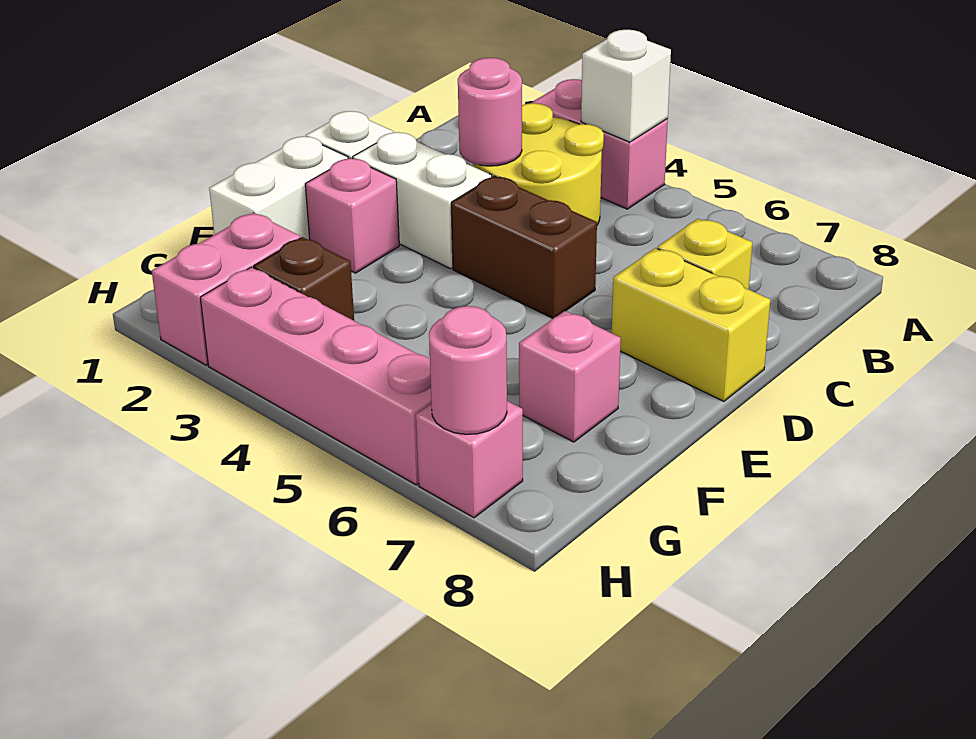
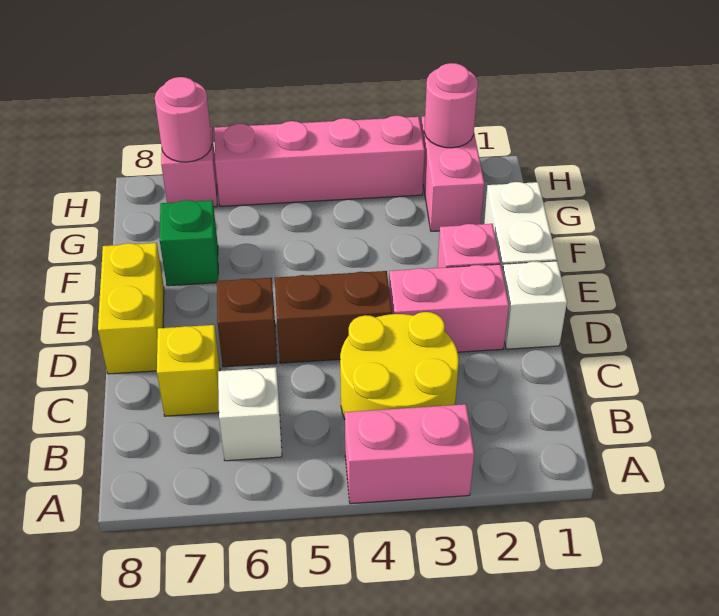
white 1x1 brick [581,30,671,142] -> white 1x1 brick moved to [218,367,282,461]
pink 1x1 round brick [458,58,522,166] -> pink 1x1 round brick moved to [424,63,478,148]
white 1x2 brick [353,132,492,269] -> pink 1x2 brick [389,264,509,352]
yellow 1x2 brick [612,248,770,401] -> yellow 1x2 brick turned to [98,243,164,374]
pink 1x1 brick [519,311,621,442] -> green 1x1 brick [160,200,218,286]
brown 1x1 brick [254,237,354,321] -> brown 1x1 brick moved to [217,278,277,367]

